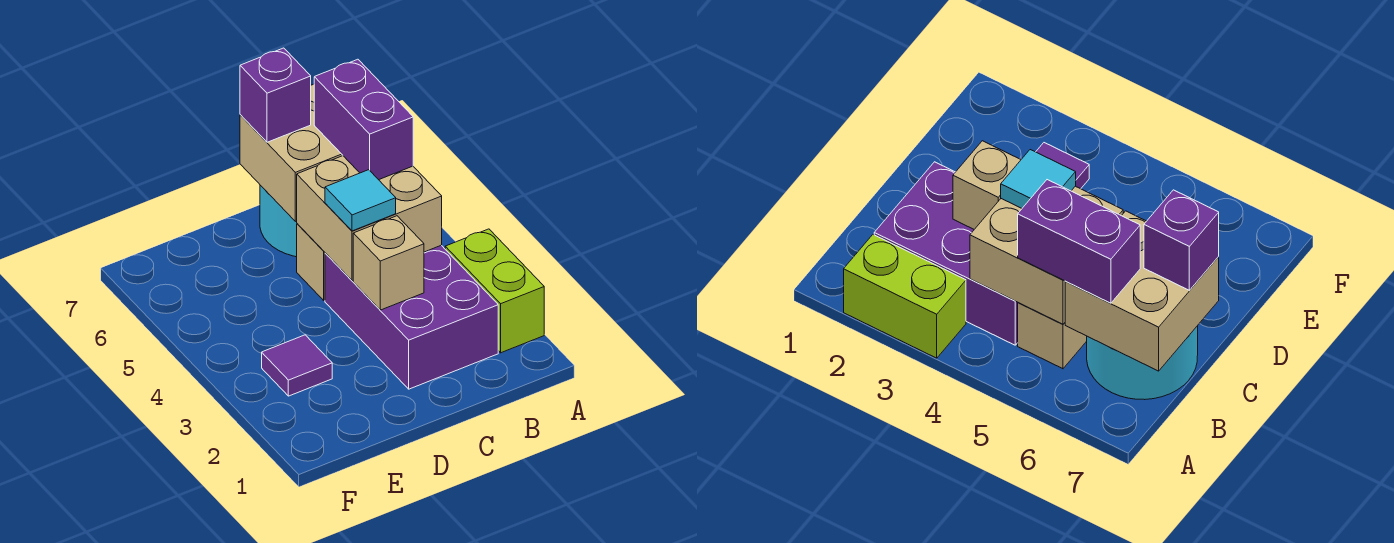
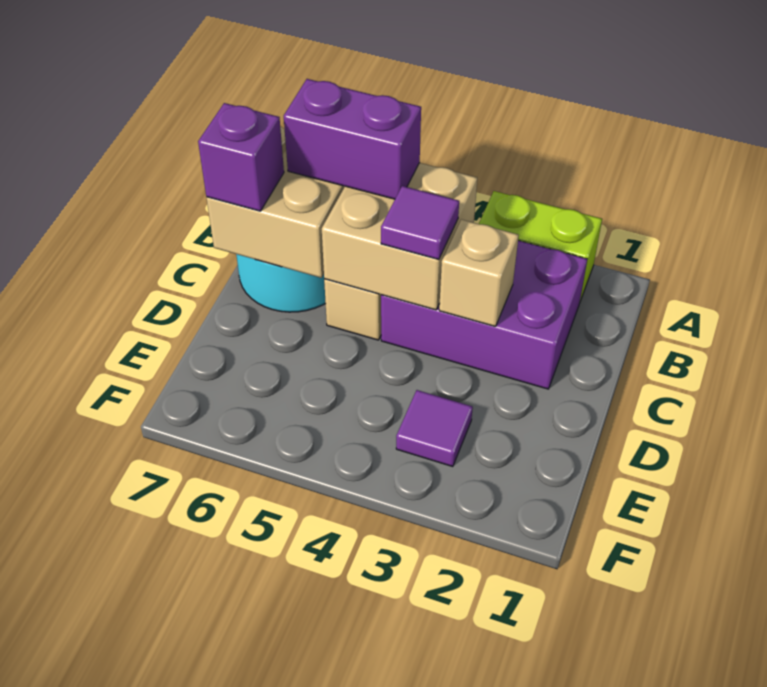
cyan 1x1 tile [325,170,396,231] -> purple 1x1 tile [381,186,459,260]

